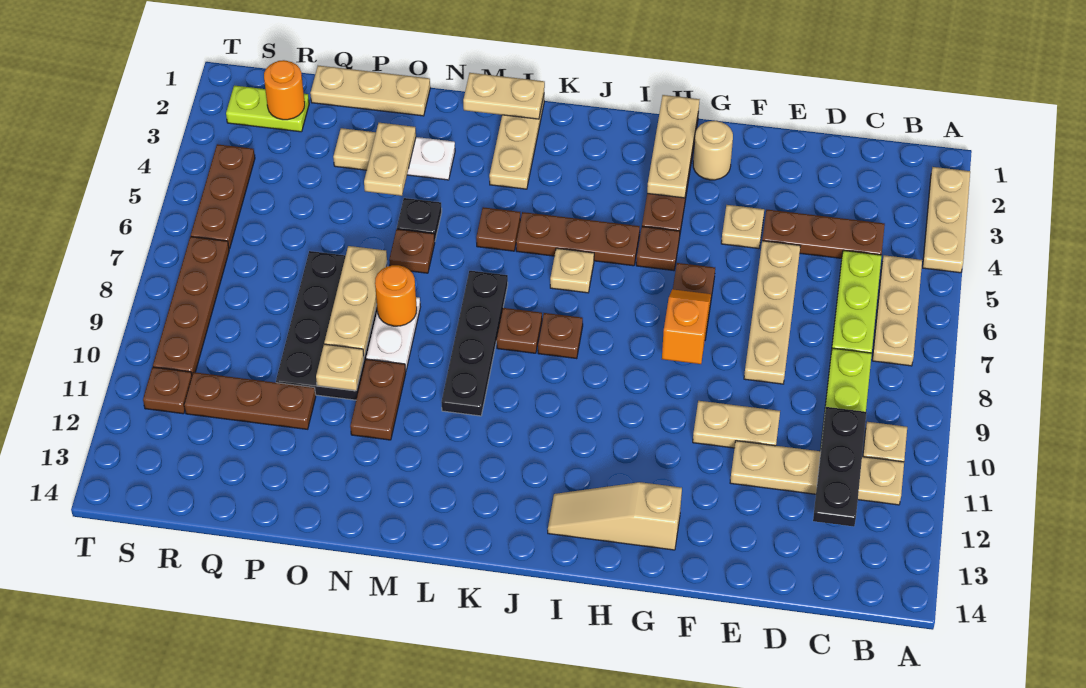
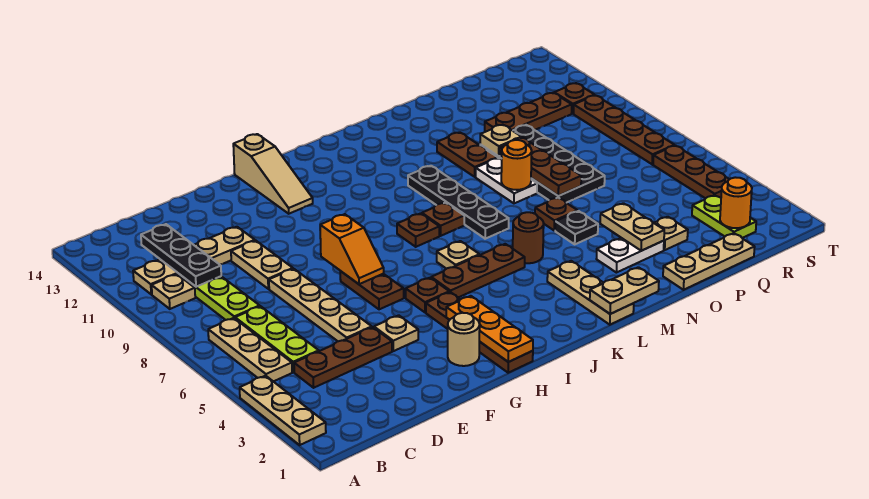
tan 1x2 plate [693,401,780,448] -> tan 1x2 plate turned to [231,241,293,289]
tan 1x3 slope [548,482,682,550] -> tan 1x3 slope turned to [233,134,313,214]
tan 1x3 plate [647,95,700,198] -> orange 1x3 plate [446,296,533,362]
brown 1x1 plate [476,207,520,251] -> brown 1x1 round brick [513,212,544,263]
tan 1x3 plate [324,246,387,356] -> brown 1x3 plate [500,137,581,196]
lime 1x2 plate [226,86,309,132] -> lime 1x2 plate turned to [692,195,756,238]

